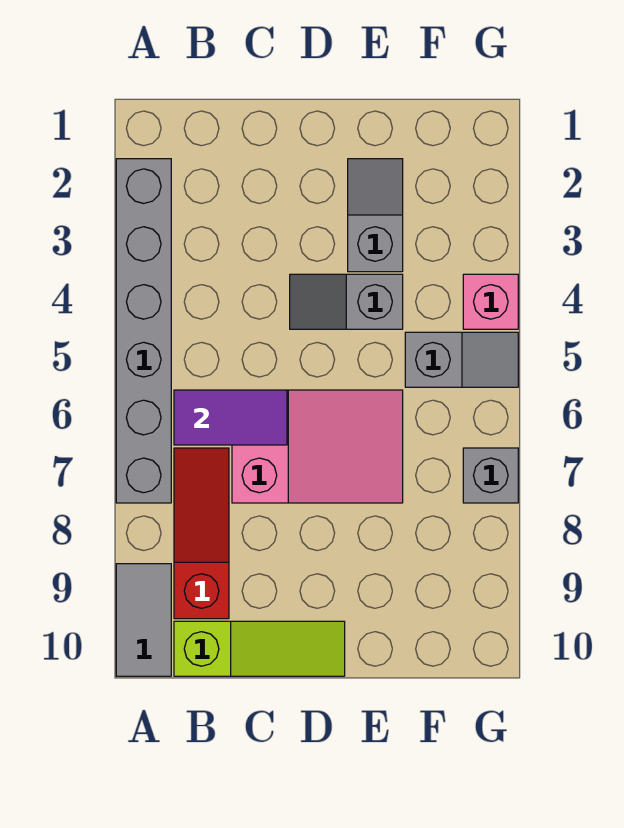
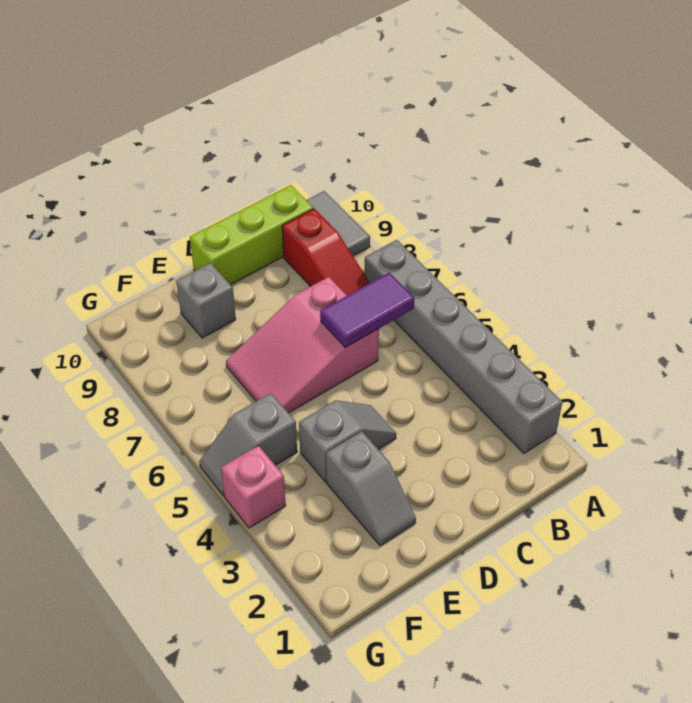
lime 1x3 slope [174,621,345,676] -> lime 1x3 brick [190,185,313,285]
grey 1x1 brick [463,448,518,503] -> grey 1x1 brick moved to [176,263,236,338]

